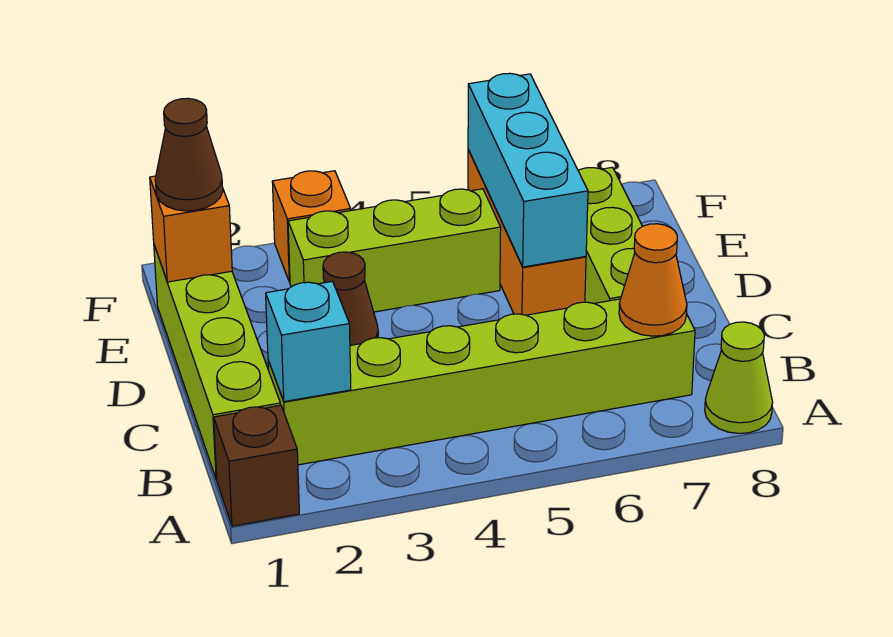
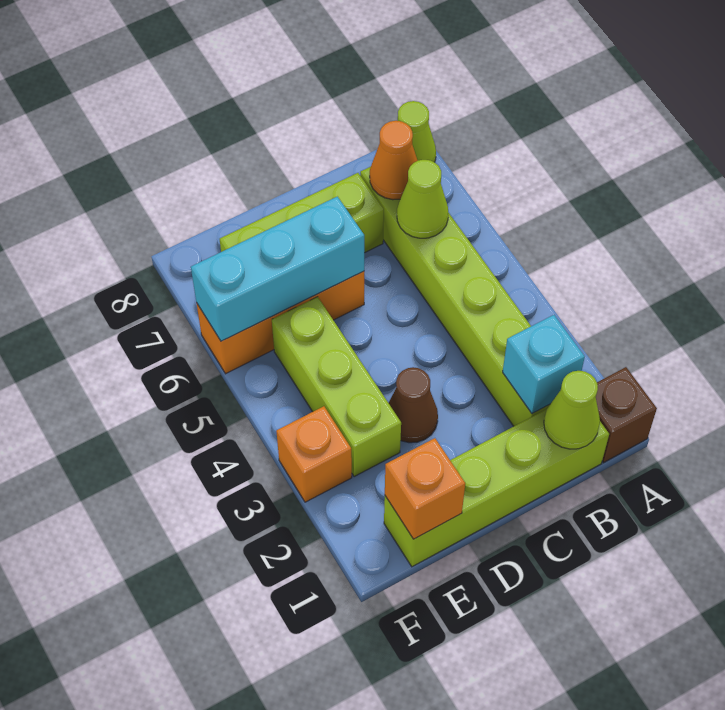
none -> lime 1x1 cone [544,371,600,449]
none -> lime 1x1 cone [397,160,448,238]
brown 1x1 cone [155,98,223,211] -> none

